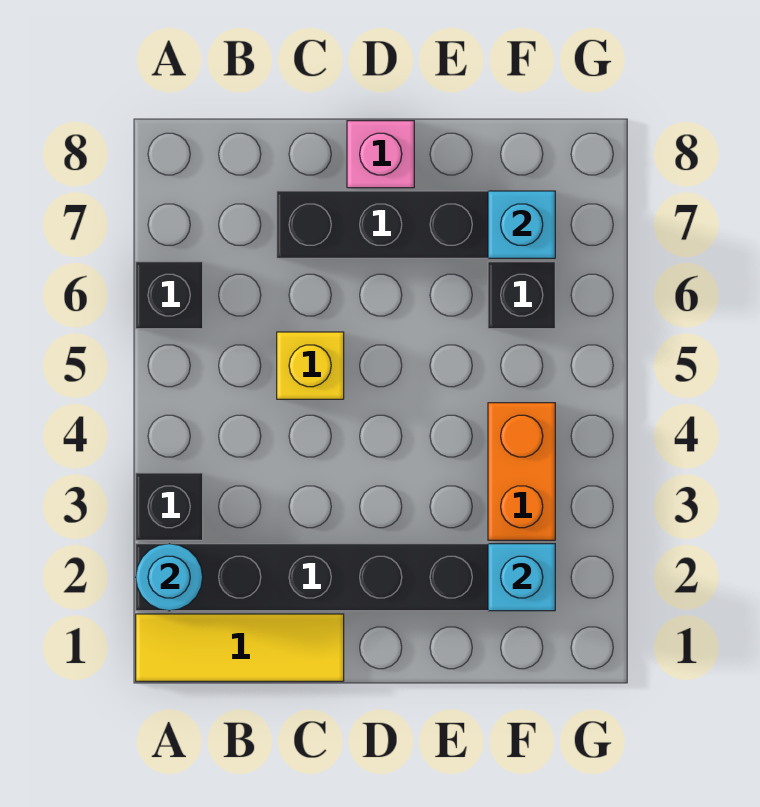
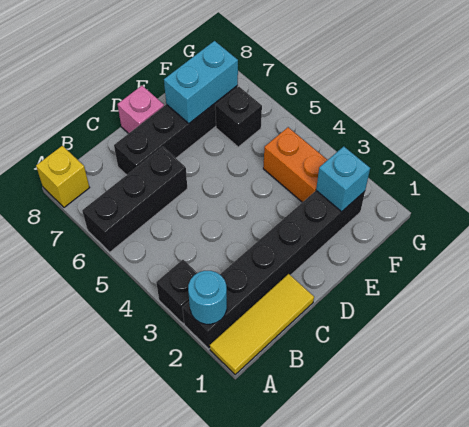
black 1x1 brick [136,262,203,329] -> black 1x3 brick [82,147,187,252]
yellow 1x1 brick [277,332,344,399] -> yellow 1x1 brick moved to [36,146,90,207]
cyan 1x1 brick [488,191,555,258] -> cyan 1x2 brick [164,41,238,123]

